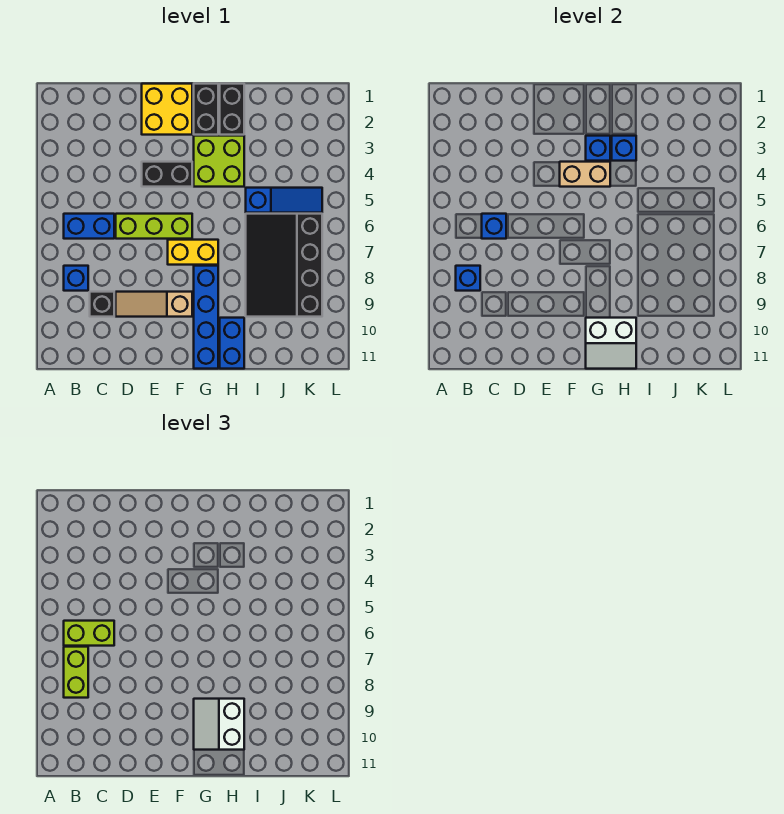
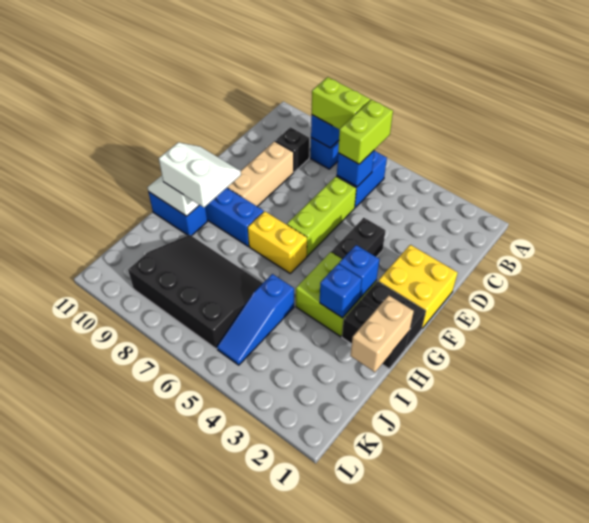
tan 1x3 slope [116,292,192,317] -> tan 1x3 brick [227,141,294,206]
tan 1x2 brick [560,162,610,187] -> tan 1x2 brick moved to [350,295,414,372]
yellow 1x2 brick [168,240,218,265] -> yellow 1x2 brick turned to [248,211,307,273]

